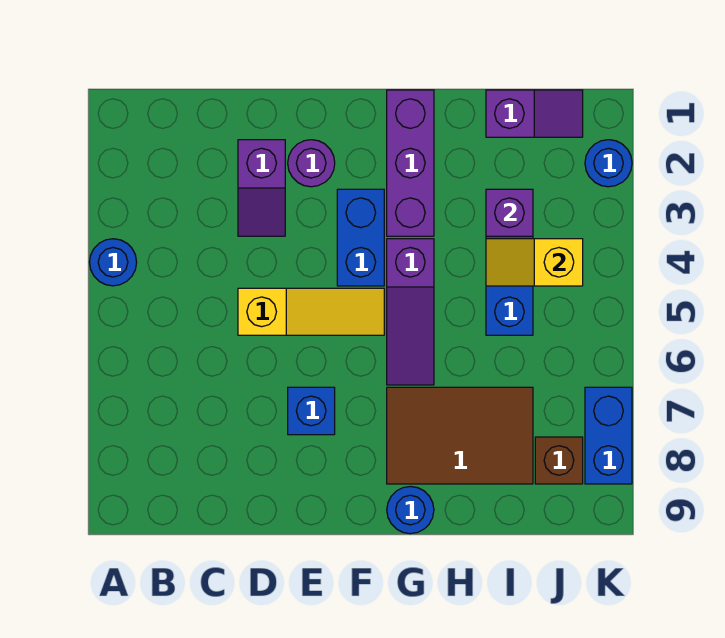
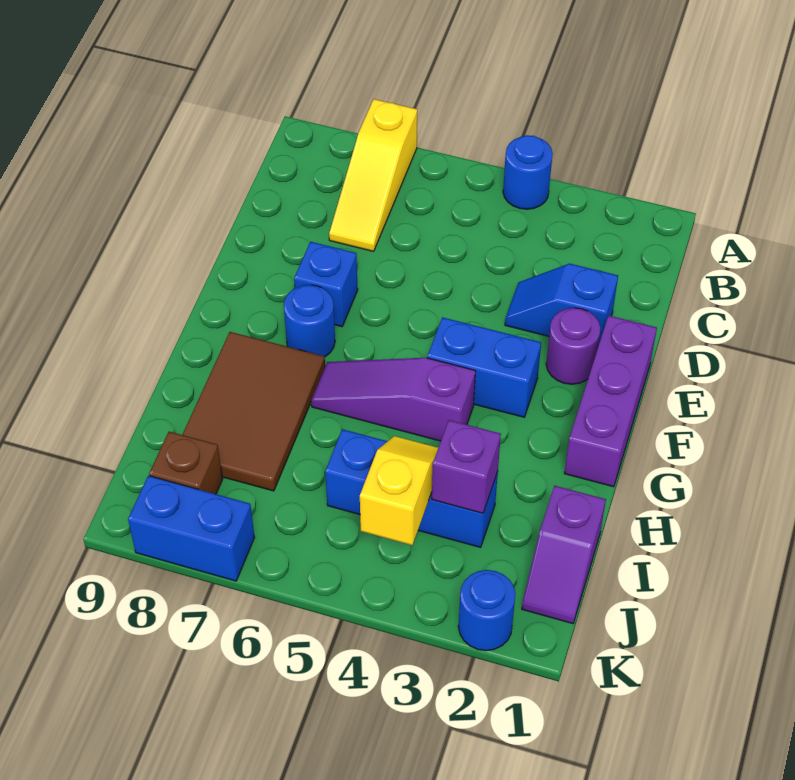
purple 1x2 slope [238,140,285,236] -> blue 1x2 slope [505,264,618,346]
yellow 1x3 slope [238,288,384,335] -> yellow 1x3 slope moved to [329,99,417,251]
purple 1x3 brick [387,90,434,236] -> purple 1x3 brick turned to [564,315,657,487]
blue 1x1 round brick [387,486,434,534] -> blue 1x1 round brick moved to [284,285,335,357]

